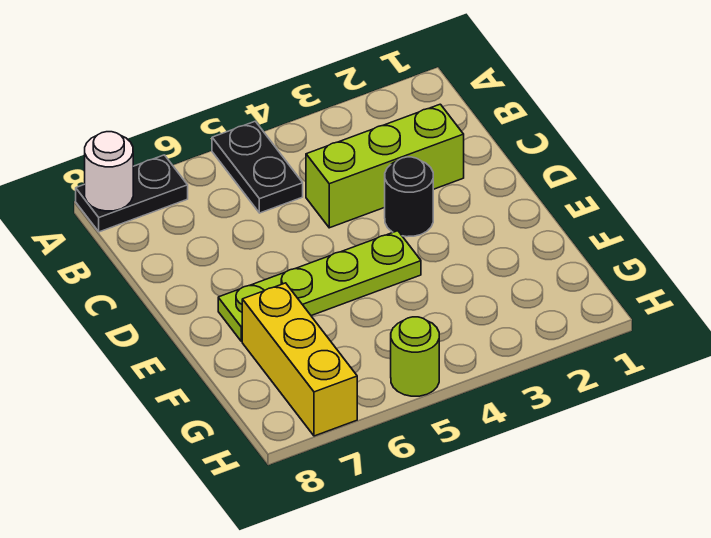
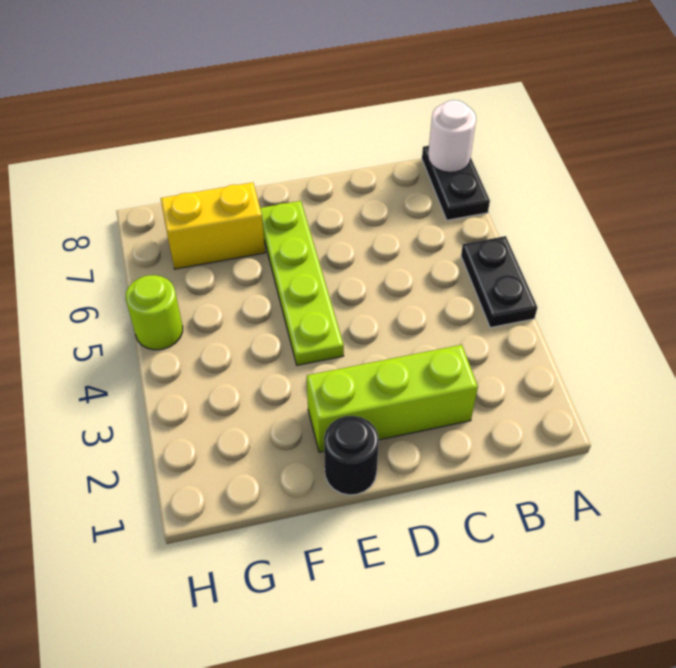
black 1x2 plate [212,121,303,213] -> black 1x2 plate turned to [461,236,537,328]
lime 1x3 brick [306,104,464,228] -> lime 1x3 brick turned to [307,345,478,452]
black 1x1 round brick [385,157,433,237] -> black 1x1 round brick moved to [324,416,379,495]
yellow 1x3 brick [242,283,357,436] -> yellow 1x2 brick [161,183,265,269]

